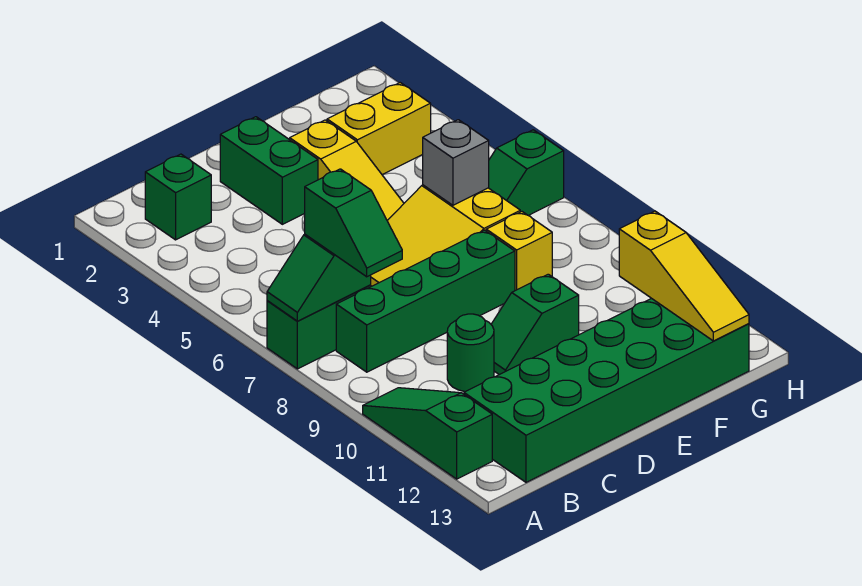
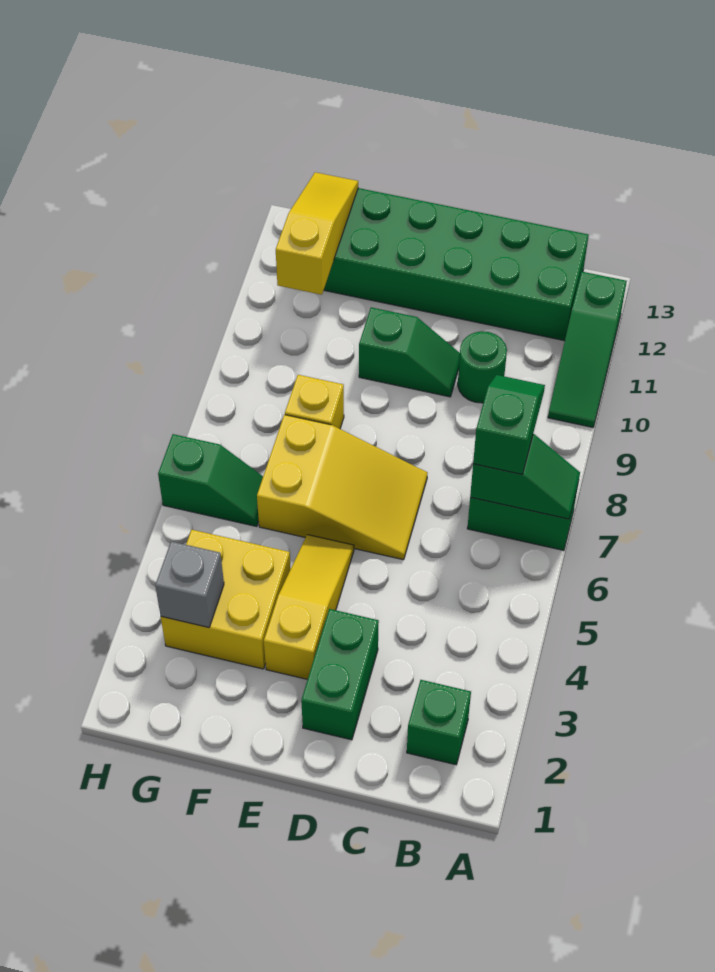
green 1x4 brick [336,230,515,372] -> none
yellow 1x2 brick [327,83,431,175] -> yellow 2x2 brick [161,530,291,669]
grey 1x1 brick [423,120,489,205] -> grey 1x1 brick moved to [155,541,224,628]

